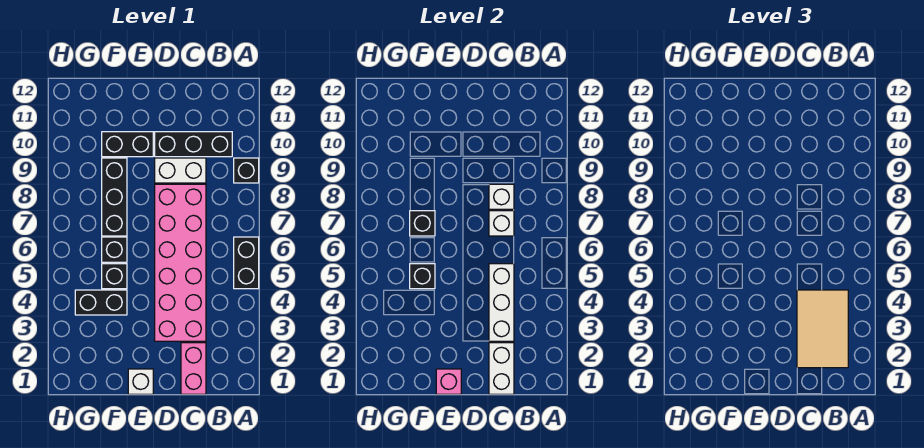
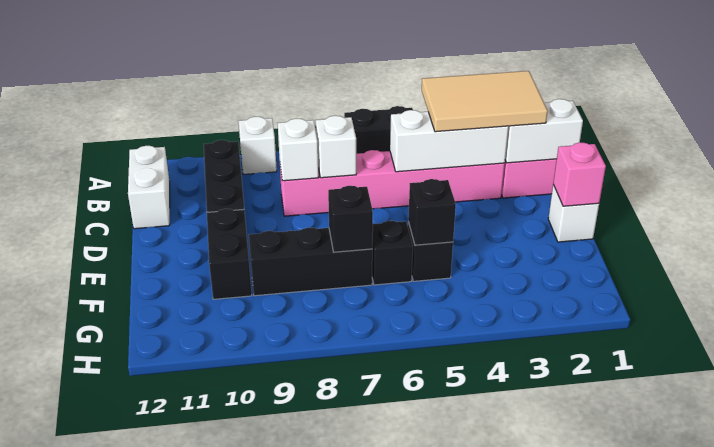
black 1x1 brick [234,158,259,183] -> white 1x1 brick [238,117,277,174]
pink 2x6 brick [155,184,206,341] -> pink 1x6 brick [280,150,505,216]
white 1x2 brick [155,158,206,183] -> white 1x2 brick moved to [128,146,170,229]
black 1x2 brick [75,290,127,315] -> none

